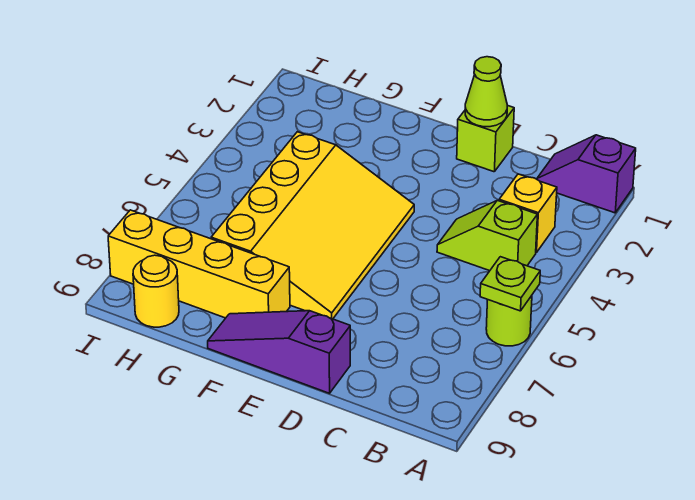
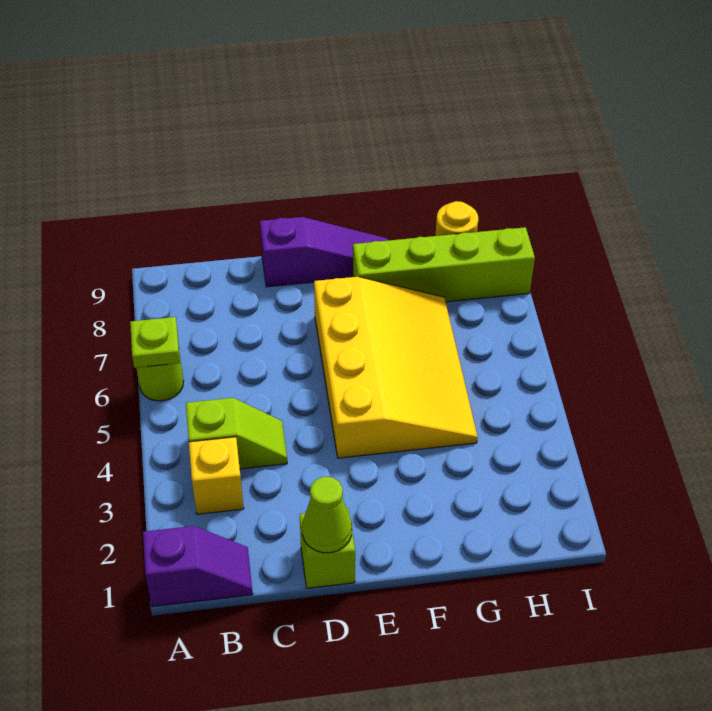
yellow 3x4 slope [211,132,414,319] -> yellow 3x4 slope turned to [314,277,478,458]
yellow 1x4 brick [108,210,290,318] -> lime 1x4 brick [353,227,535,302]

